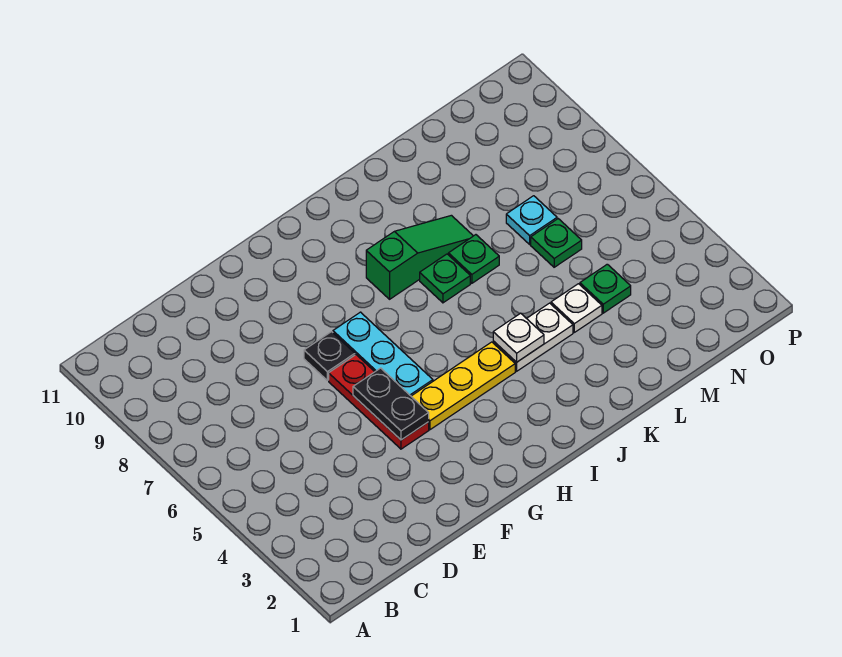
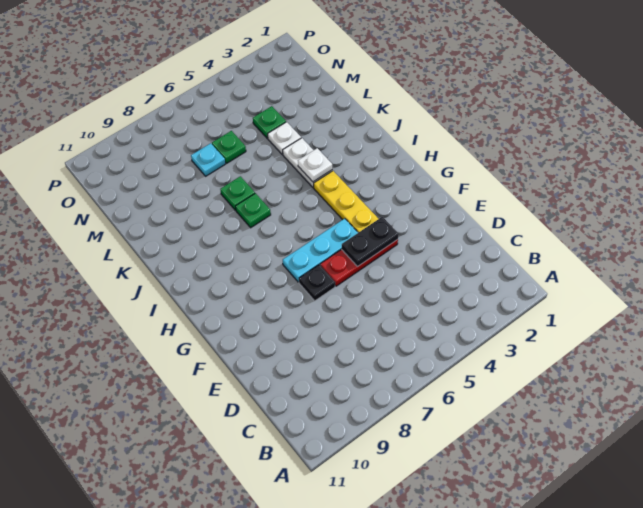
green 1x3 slope [366,215,473,299] -> none

